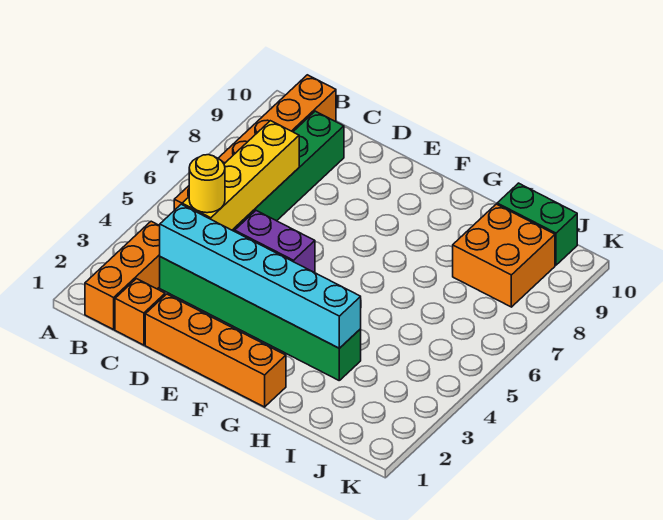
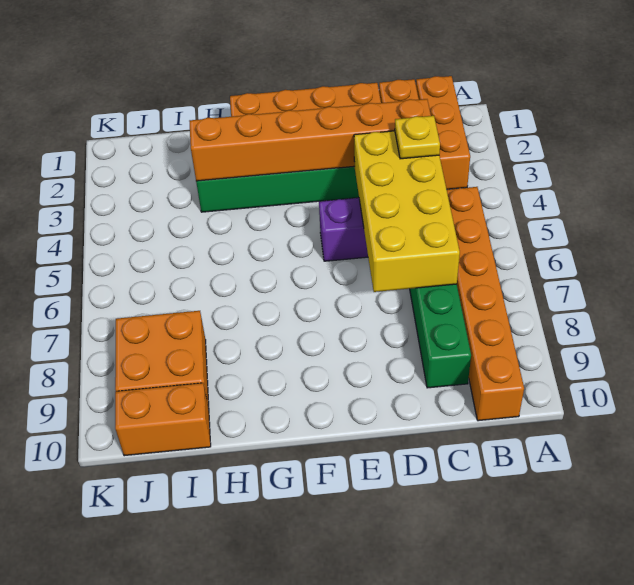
cyan 1x6 brick [160,204,361,348] -> orange 1x6 brick [189,99,431,181]
yellow 1x4 brick [182,121,299,230] -> yellow 2x4 brick [354,131,460,292]
yellow 1x1 round brick [189,155,225,213] -> yellow 1x1 plate [395,116,440,159]
green 1x2 brick [497,183,577,265] -> orange 1x2 brick [115,383,211,456]

